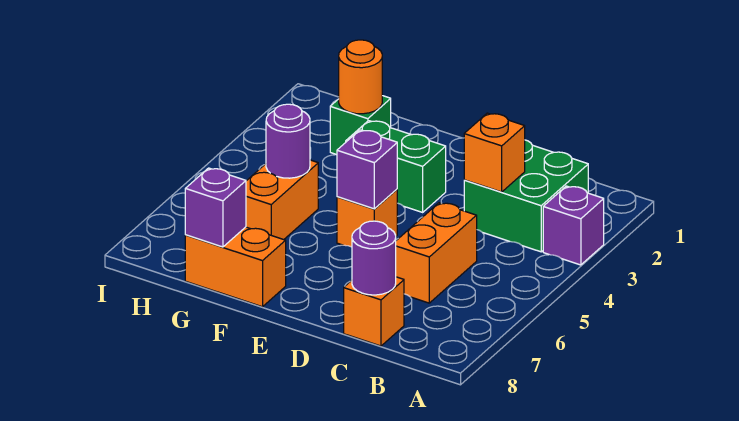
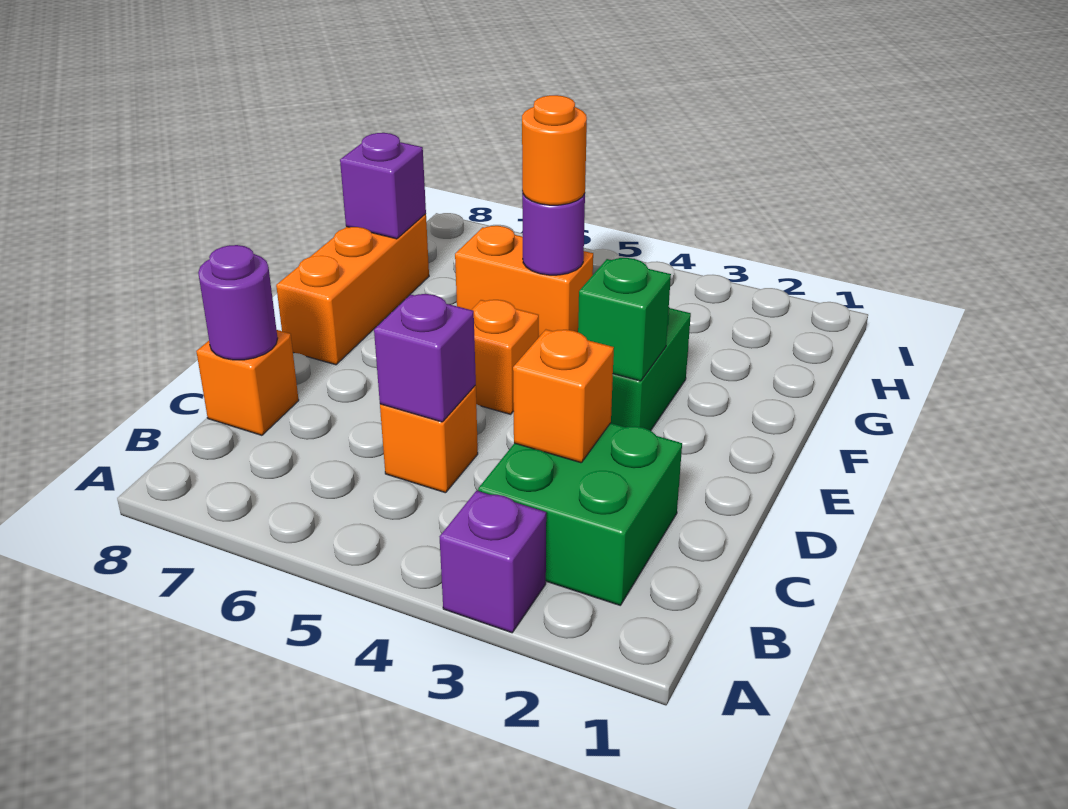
orange 1x2 brick [396,203,477,303] -> orange 1x1 brick [380,386,478,493]
purple 1x1 brick [337,130,397,209] -> purple 1x1 brick moved to [374,294,476,422]
orange 1x2 brick [185,227,286,307] -> orange 1x3 brick [276,214,429,365]
green 1x1 brick [330,96,391,155] -> green 1x1 brick moved to [578,258,671,381]
orange 1x1 round brick [339,40,382,114] -> orange 1x1 round brick moved to [522,95,587,205]

